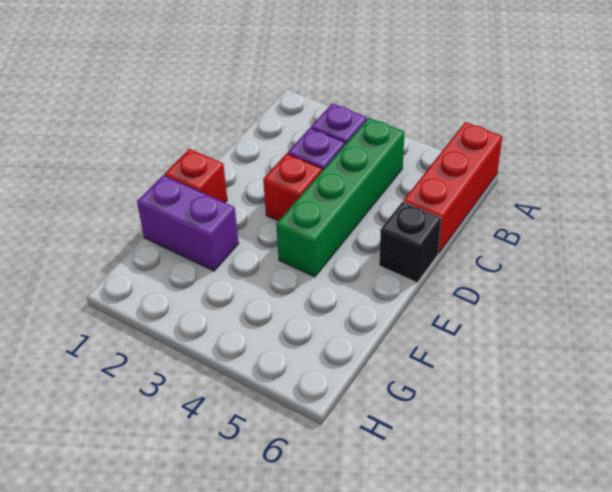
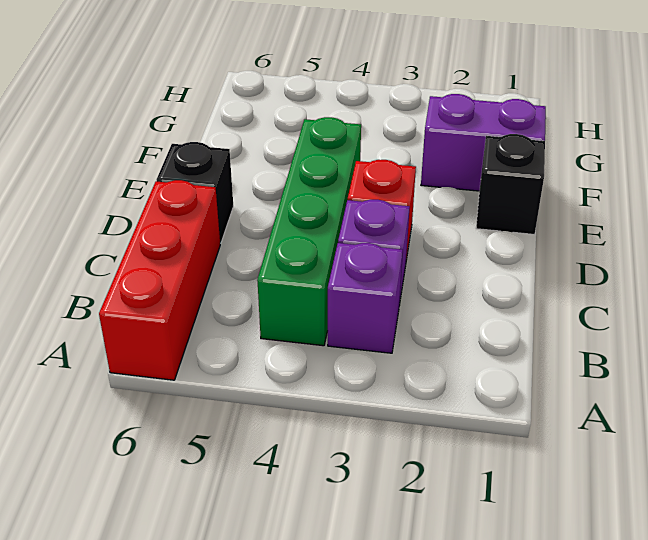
red 1x1 brick [164,149,227,203] -> black 1x1 brick [476,134,545,234]

